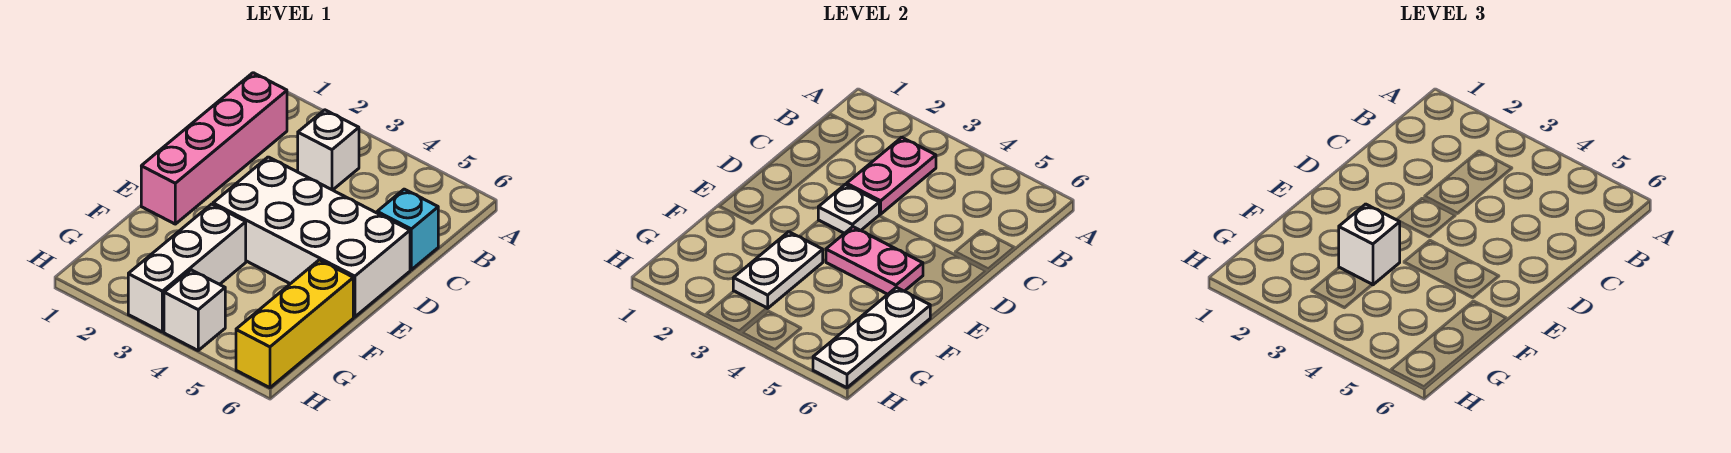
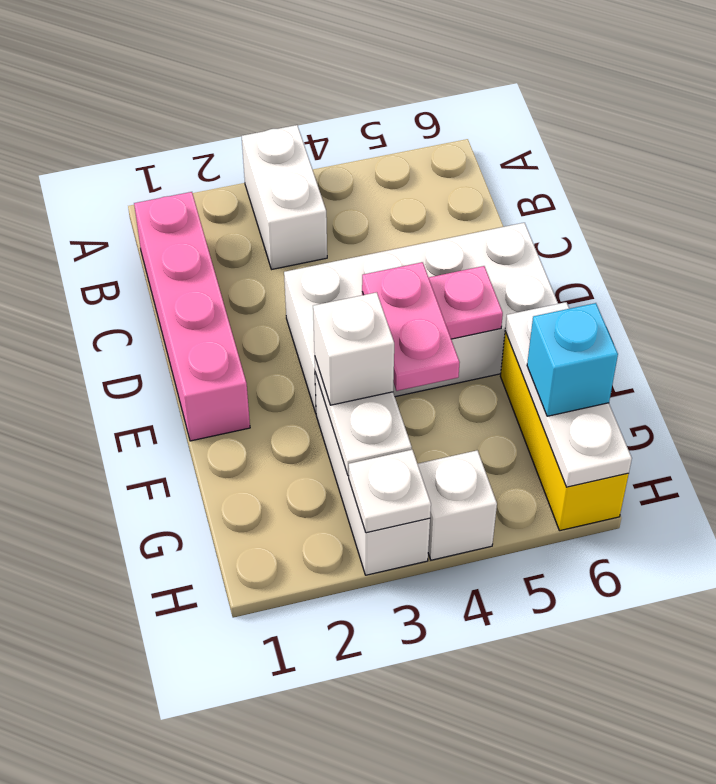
white 1x1 brick [298,110,359,190] -> white 1x2 brick [242,125,327,269]
pink 1x2 plate [847,137,936,214] -> pink 1x2 plate moved to [362,262,460,391]
cyan 1x1 brick [377,189,438,270] -> cyan 1x1 brick moved to [527,303,618,416]
white 1x1 plate [818,185,879,233] -> white 1x1 plate moved to [349,450,431,533]

